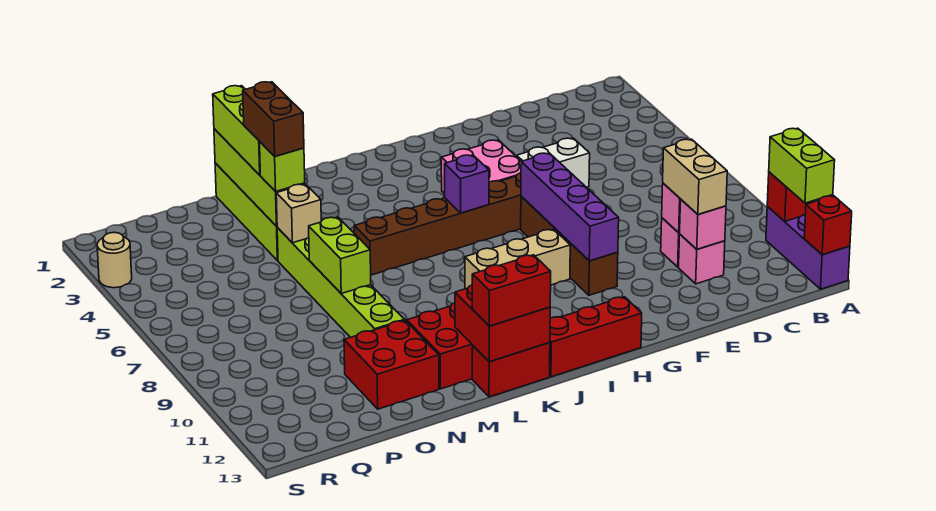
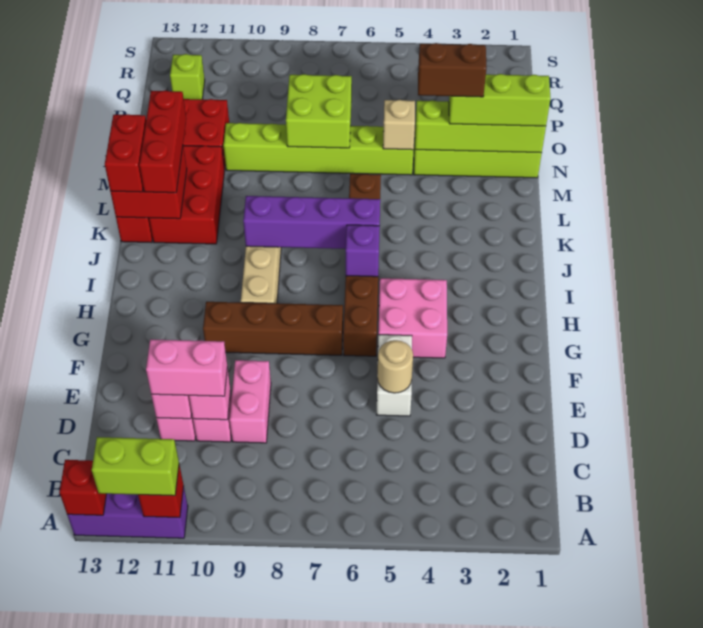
none -> pink 1x2 brick [230,360,271,443]
tan 1x2 brick [663,139,727,215] -> pink 1x2 brick [146,339,227,396]
purple 1x4 brick [521,153,619,261] -> purple 1x4 brick moved to [243,196,380,249]
red 1x3 brick [550,297,642,377] -> red 1x3 brick moved to [139,90,186,193]
lime 1x1 brick [260,142,305,192] -> lime 1x1 brick moved to [170,54,205,99]
lime 1x2 brick [309,217,371,294] -> lime 2x2 brick [286,74,352,148]
tan 1x1 round brick [97,232,132,288] -> tan 1x1 round brick moved to [377,340,413,393]

